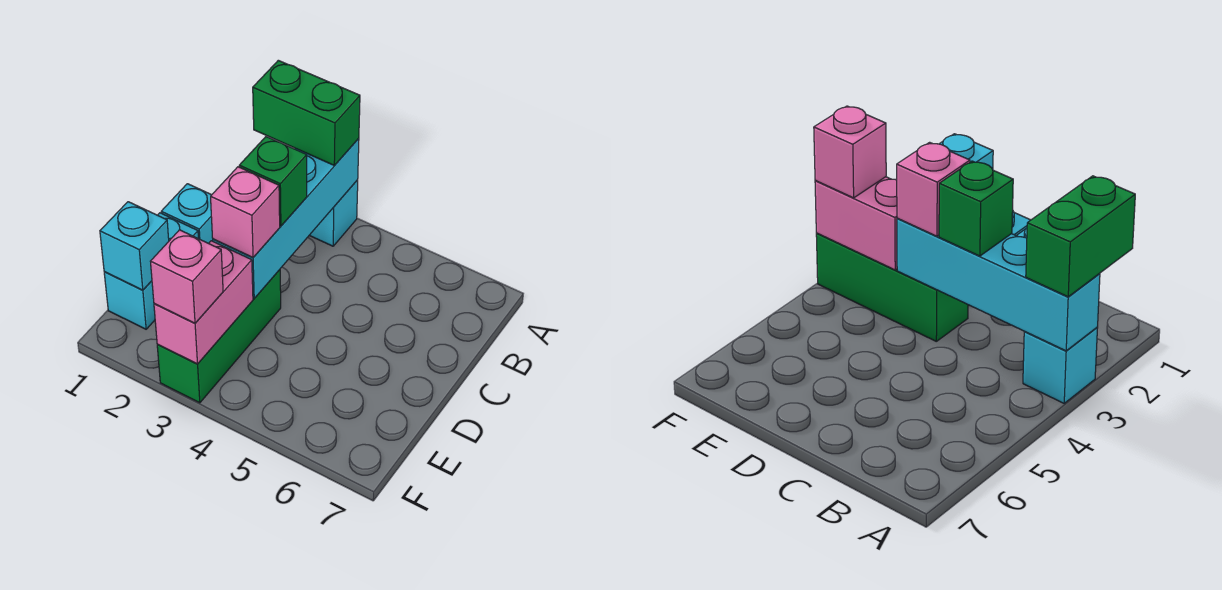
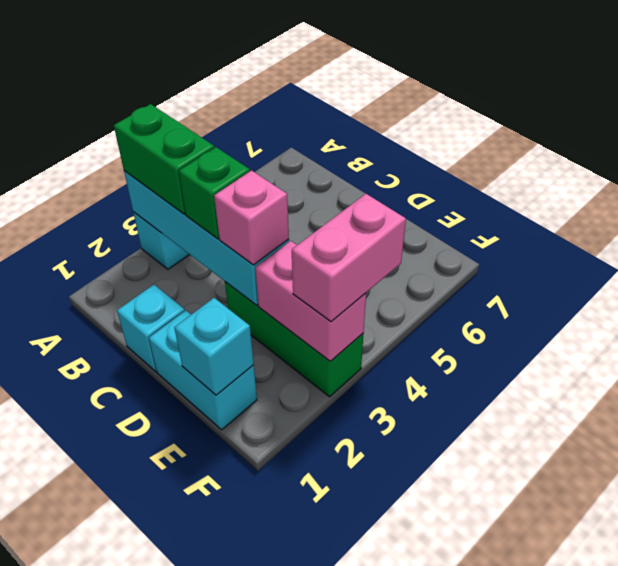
green 1x2 brick [253,60,360,166] -> green 1x2 brick turned to [114,104,215,214]
pink 1x1 brick [151,230,223,323] -> pink 1x2 brick [292,194,406,322]

